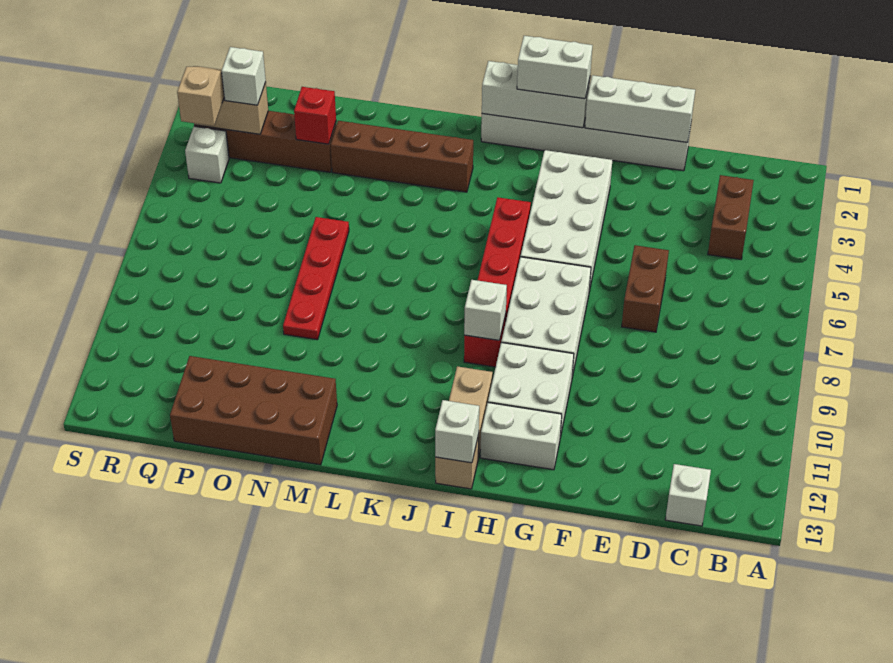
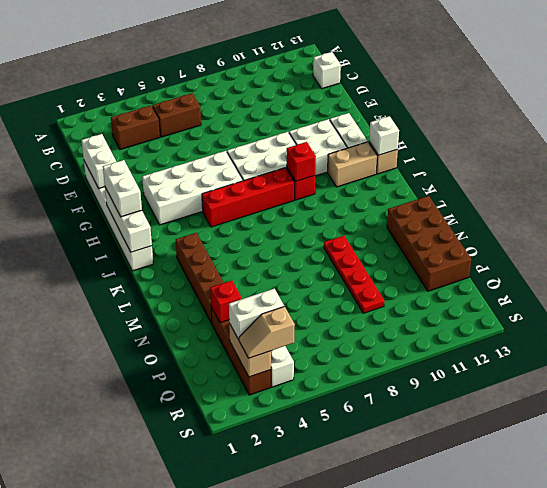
white 1x3 brick [585,75,695,142] -> white 1x2 brick [81,134,116,189]
brown 1x2 brick [622,245,669,332] -> brown 1x2 brick moved to [152,93,201,137]
white 1x1 brick [464,280,507,340] -> red 1x1 brick [287,142,316,181]
red 1x4 plate [283,217,349,340] -> red 1x4 plate turned to [324,236,384,313]
white 1x1 brick [222,47,266,105] -> white 1x2 brick [229,289,284,340]

